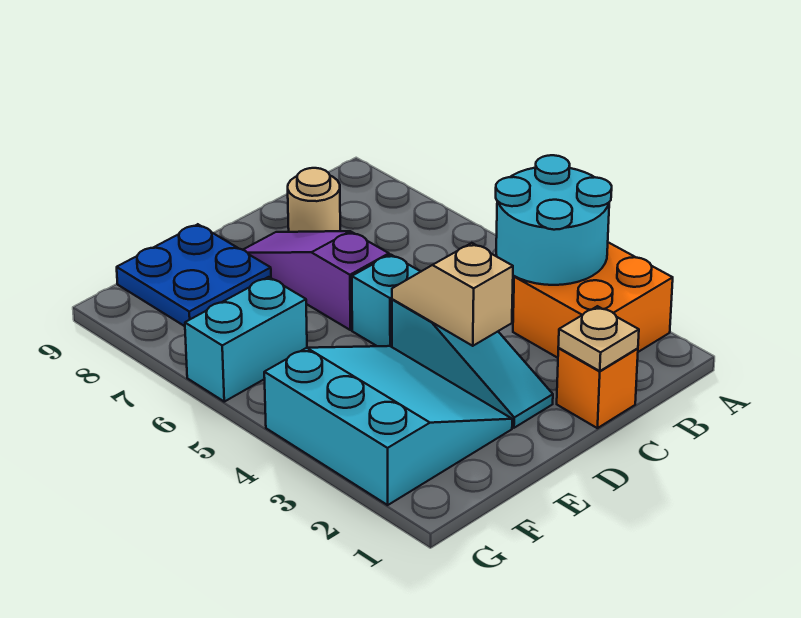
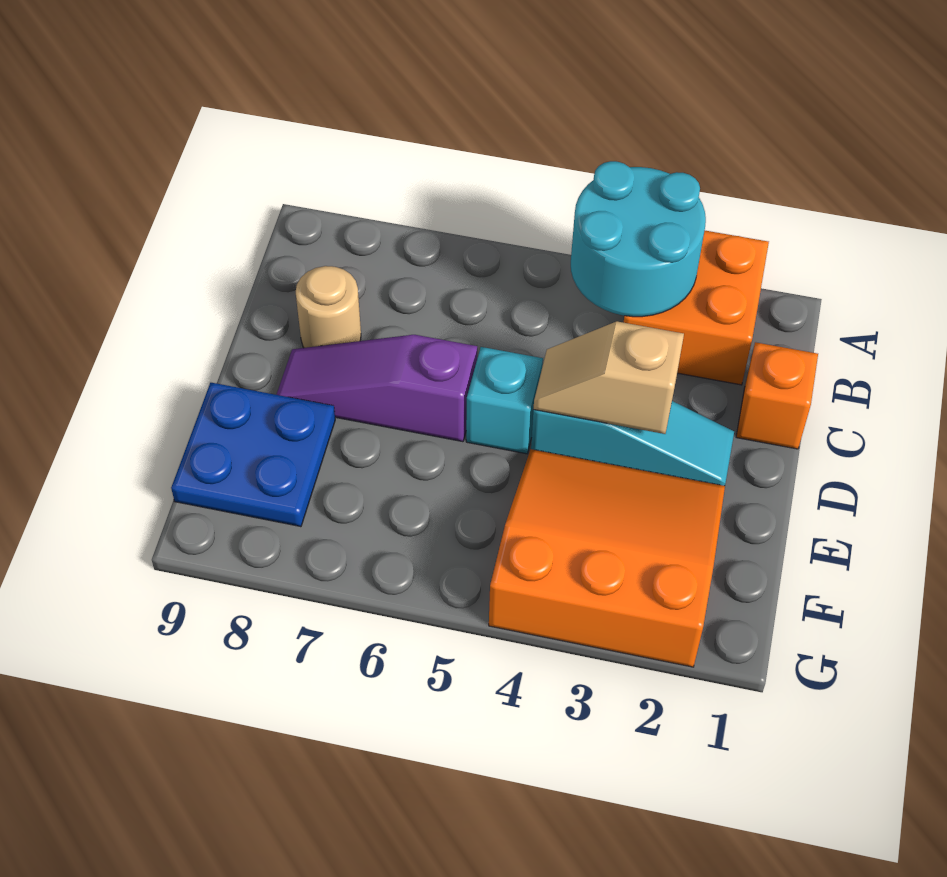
tan 1x1 plate [558,306,639,371] -> none
cyan 3x3 slope [264,346,512,505] -> orange 3x3 slope [489,449,725,667]
cyan 1x2 brick [185,277,307,402] -> none

